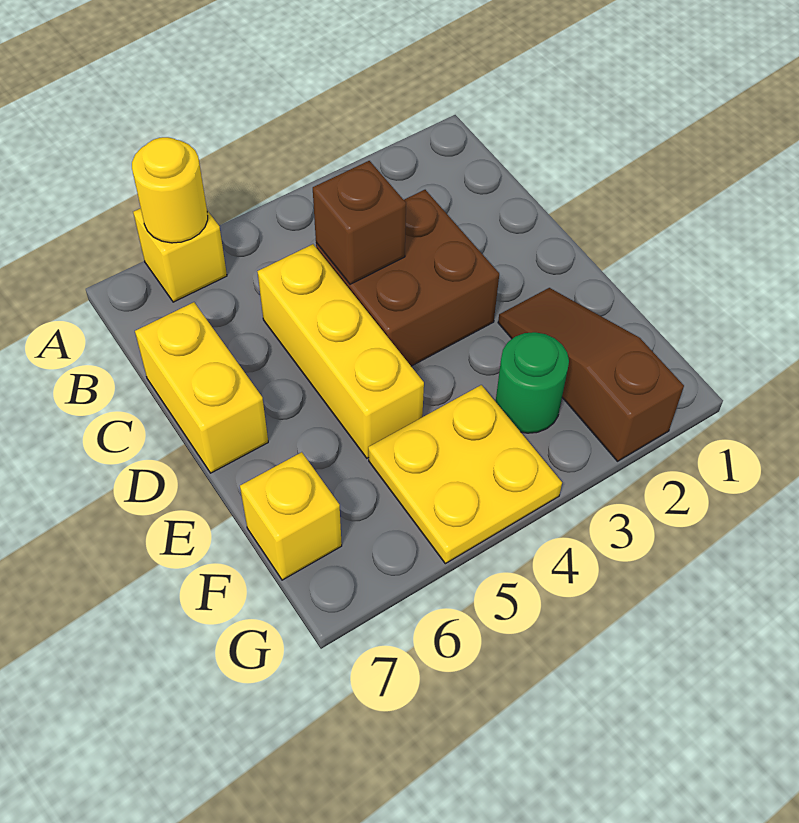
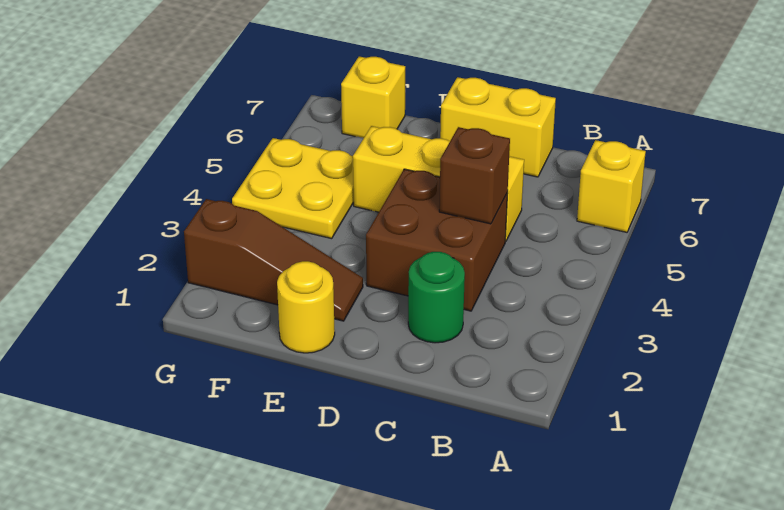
yellow 1x1 round brick [132,137,208,243] -> yellow 1x1 round brick moved to [277,261,335,353]
green 1x1 round brick [496,332,569,433] -> green 1x1 round brick moved to [408,252,465,343]

